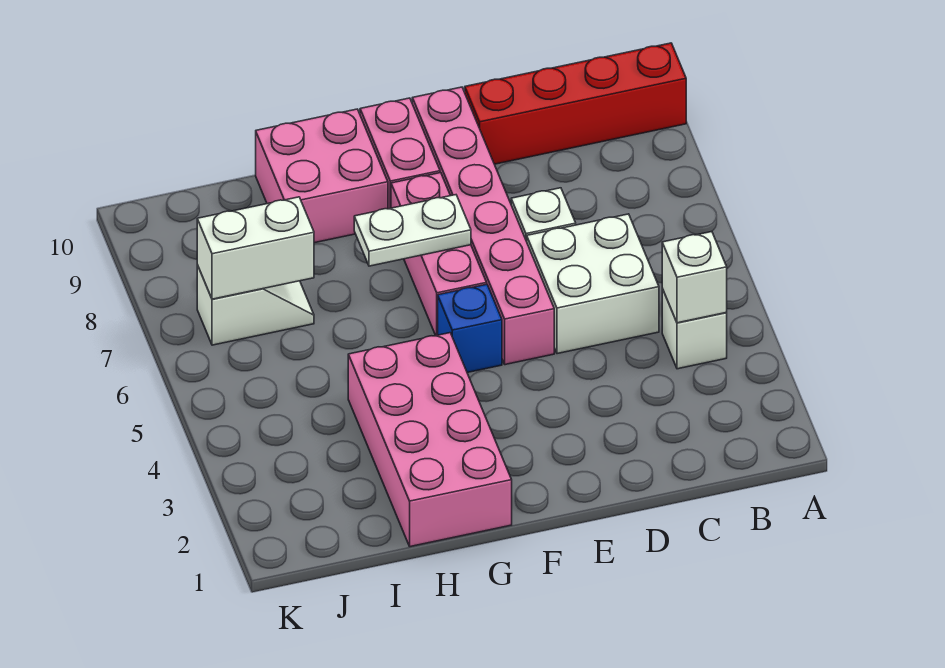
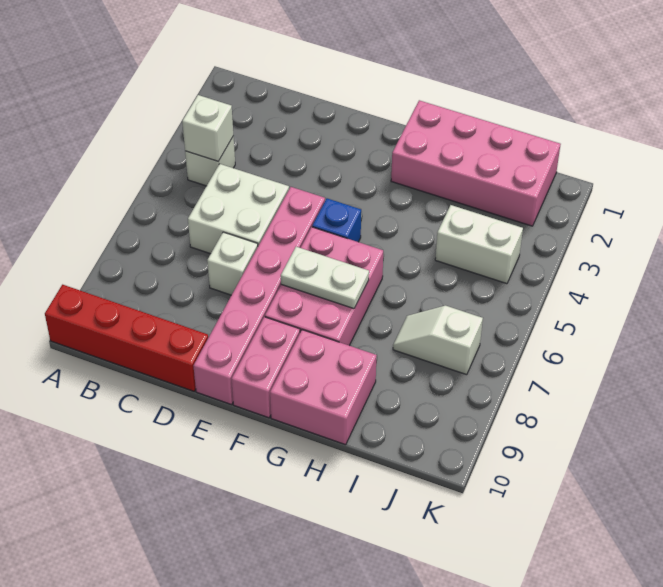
pink 1x3 brick [391,173,487,335] -> pink 2x3 brick [265,227,383,346]
pink 2x4 brick [348,333,512,547] -> pink 2x4 brick turned to [391,100,561,226]
white 1x2 brick [197,197,314,299] -> white 1x2 brick moved to [435,205,523,284]

